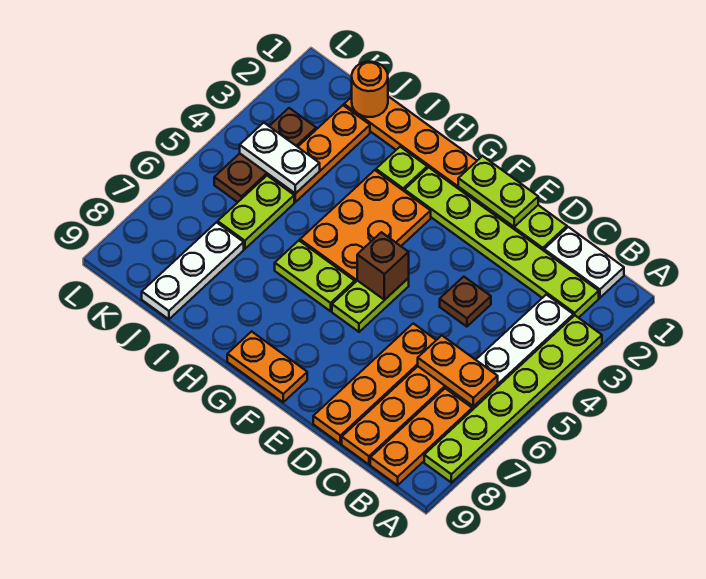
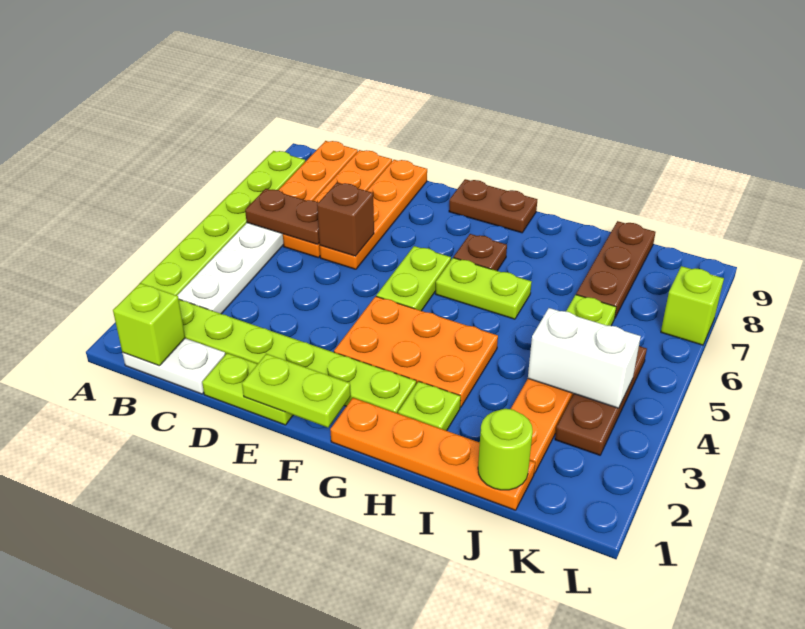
none -> lime 1x1 brick [113,283,185,366]
orange 1x2 plate [418,335,498,407] -> brown 1x2 plate [245,189,319,244]
brown 1x1 plate [440,277,491,327] -> brown 1x1 plate moved to [454,234,507,271]
brown 1x1 brick [357,232,409,300] -> brown 1x1 brick moved to [317,183,374,256]
orange 1x2 plate [227,331,307,402] -> brown 1x2 plate [449,179,537,233]
orange 2x3 plate [300,170,431,282] -> orange 2x3 plate turned to [334,296,498,407]
orange 1x1 round brick [352,62,388,117] -> lime 1x1 round brick [478,409,533,490]
white 1x2 plate [240,123,320,194] -> white 1x2 brick [528,308,641,408]
white 1x3 plate [142,222,244,319] -> brown 1x3 plate [576,221,655,317]
none -> lime 1x1 brick [661,266,724,345]

